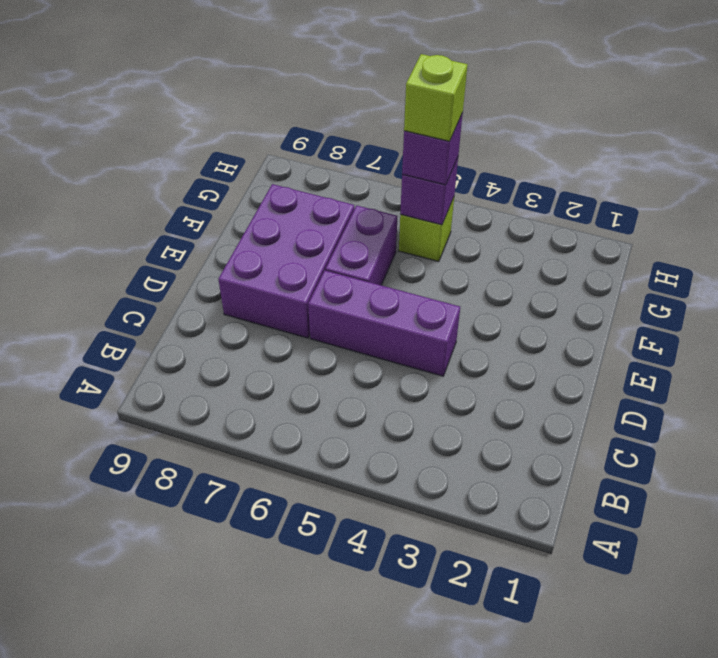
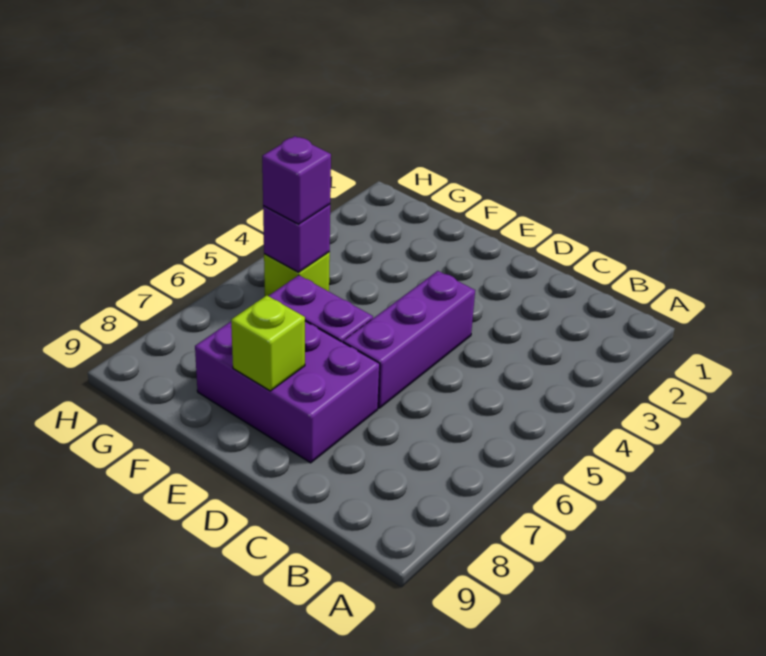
lime 1x1 brick [404,54,468,141] -> lime 1x1 brick moved to [231,295,305,391]

